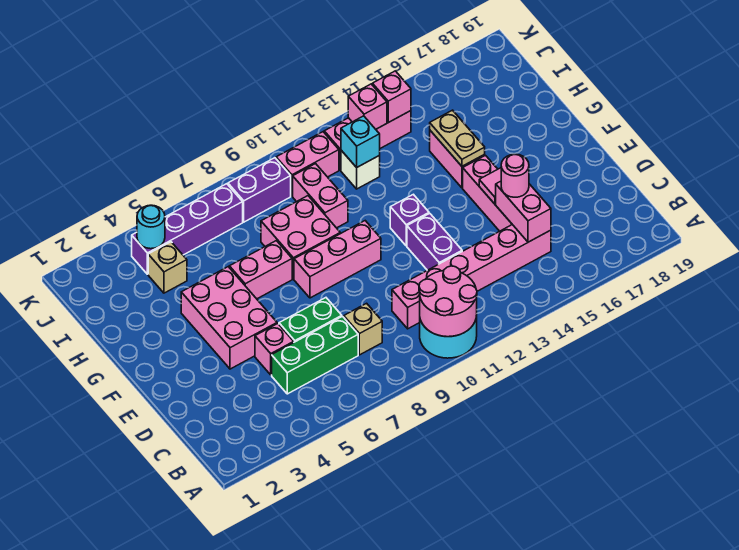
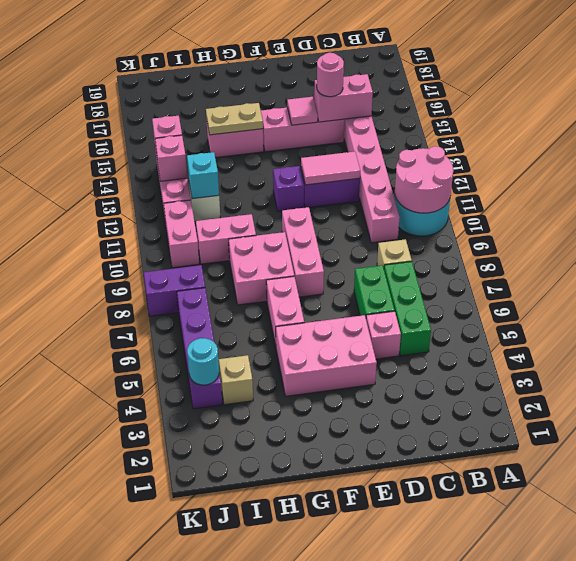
none -> pink 1x2 tile [301,151,360,185]
purple 1x2 brick [228,158,291,222] -> purple 1x2 brick turned to [144,265,205,316]

